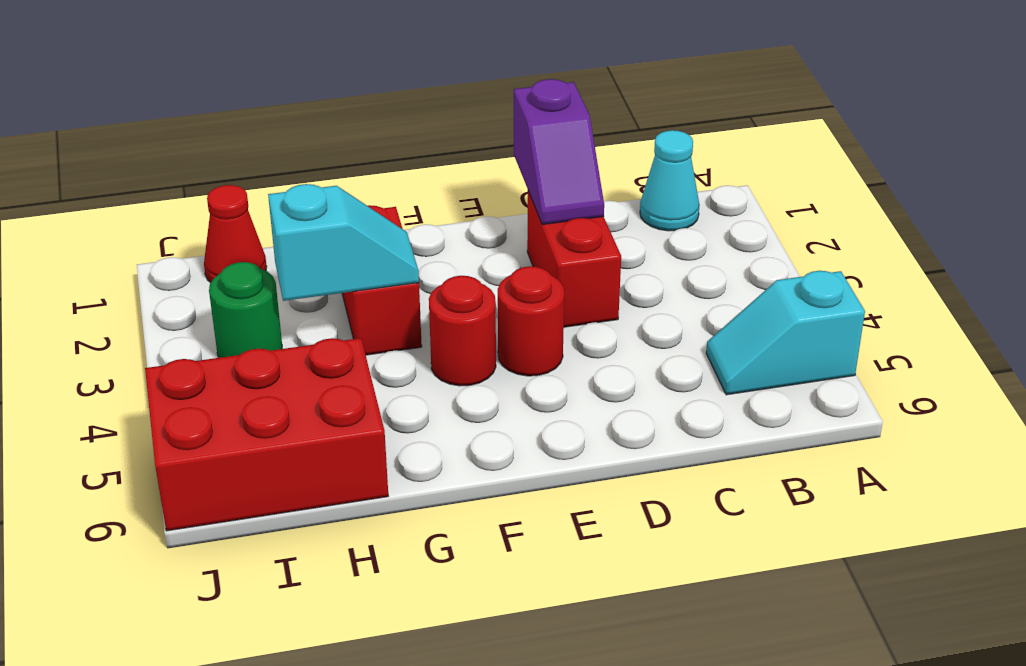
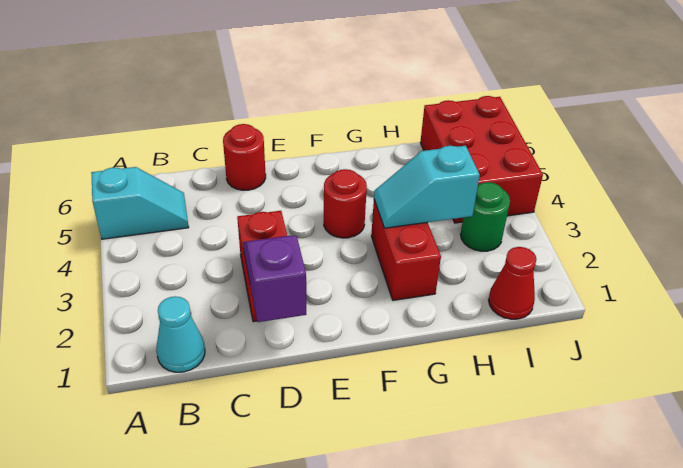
red 1x1 round brick [498,266,564,376] -> red 1x1 round brick moved to [223,124,266,190]
red 2x3 brick [145,338,388,531] -> red 2x3 brick turned to [420,96,543,223]

